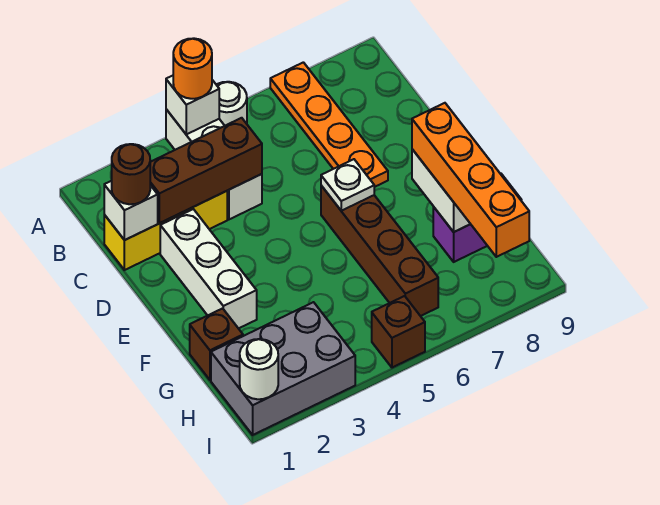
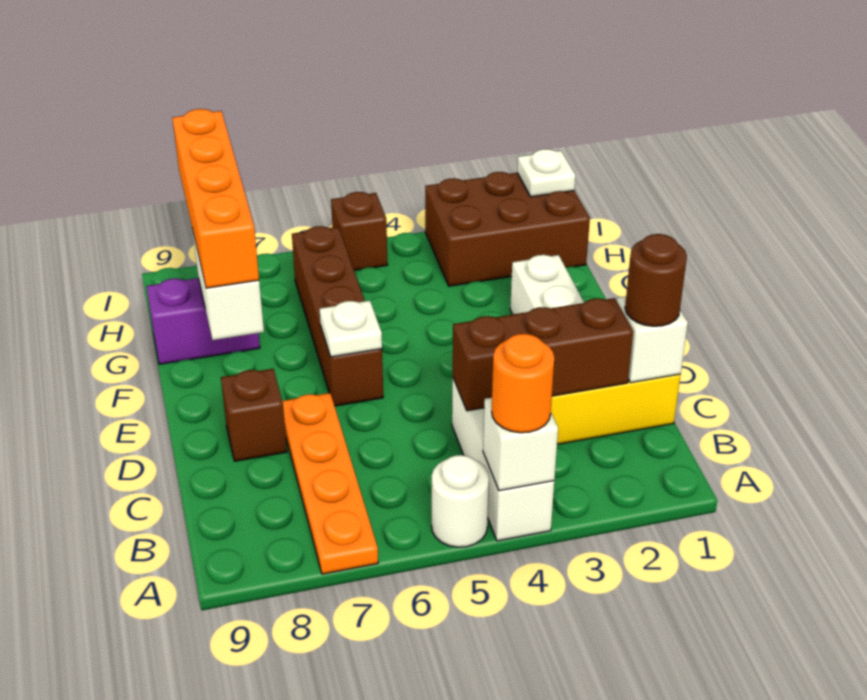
brown 1x1 brick [190,308,243,380] -> brown 1x1 brick moved to [221,369,287,461]
grey 2x3 brick [211,302,355,435] -> brown 2x3 brick [425,172,590,286]
white 1x1 round brick [240,339,278,399] -> white 1x1 plate [517,149,575,197]

